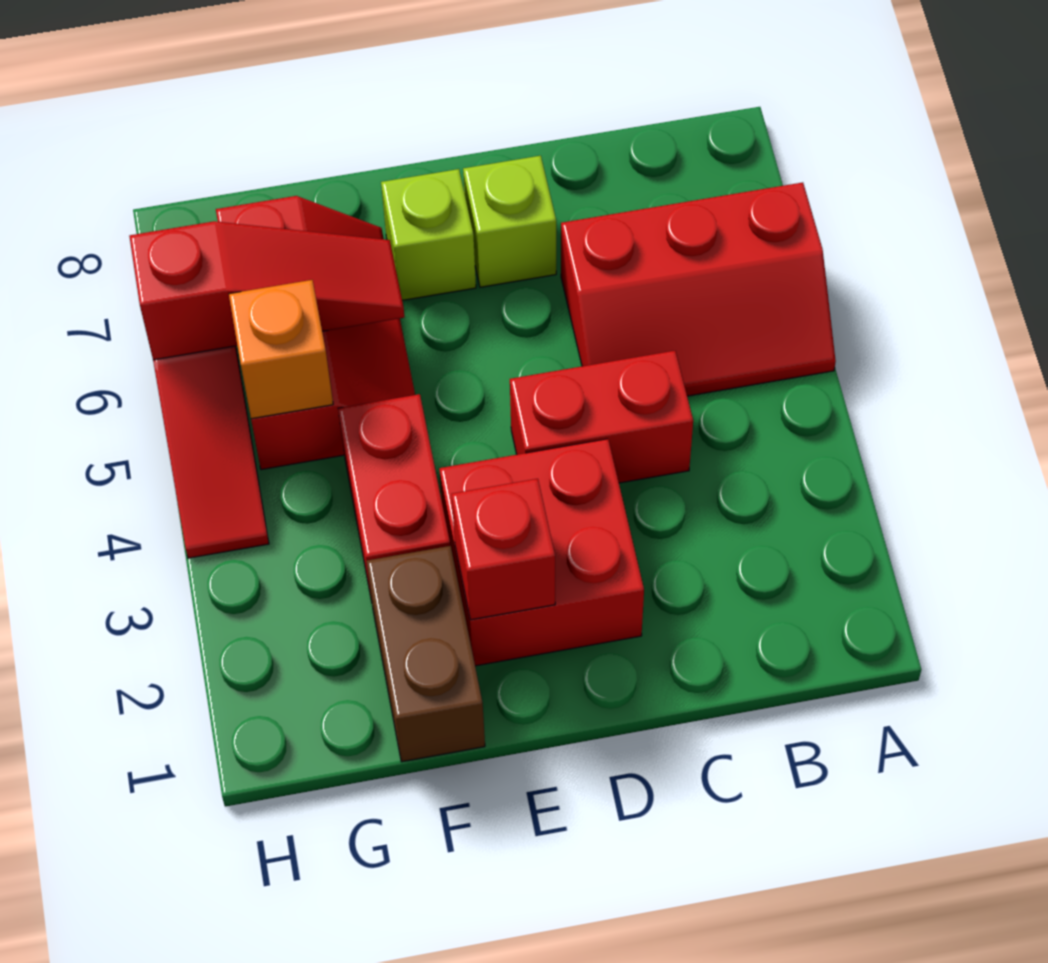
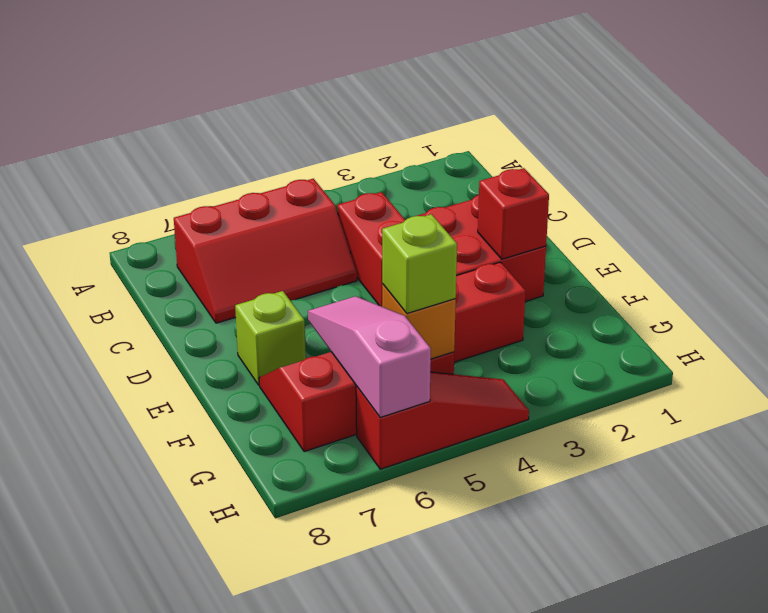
red 2x3 slope [561,182,836,396] -> red 2x3 slope turned to [174,179,357,323]
lime 1x1 brick [463,156,556,287] -> lime 1x1 brick moved to [382,214,457,313]
brown 1x2 brick [367,546,485,762] -> none
red 1x3 slope [129,221,404,360] -> pink 1x3 slope [308,296,431,417]

